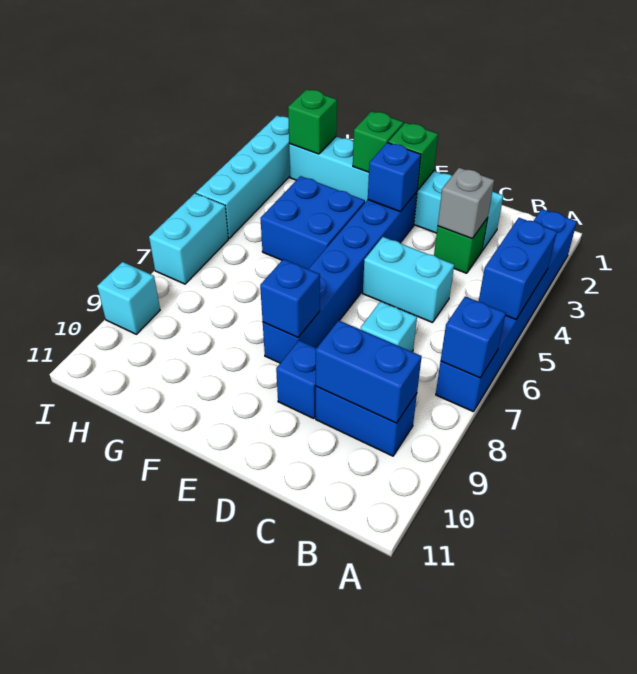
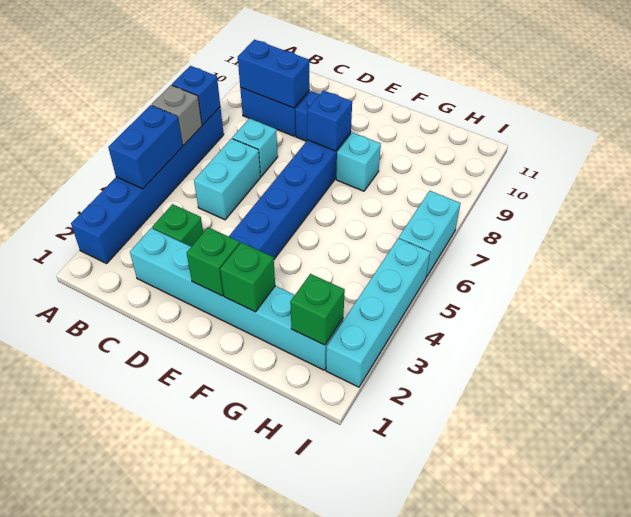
grey 1x1 brick [438,168,494,239] -> grey 1x1 brick moved to [152,85,202,145]
cyan 1x2 brick [363,237,454,323] -> cyan 1x2 brick turned to [194,139,261,220]
blue 1x1 brick [368,143,421,211] -> none
blue 2x2 brick [260,176,365,269] -> none
cyan 1x1 brick [97,262,160,334] -> cyan 1x1 brick moved to [336,133,381,191]

